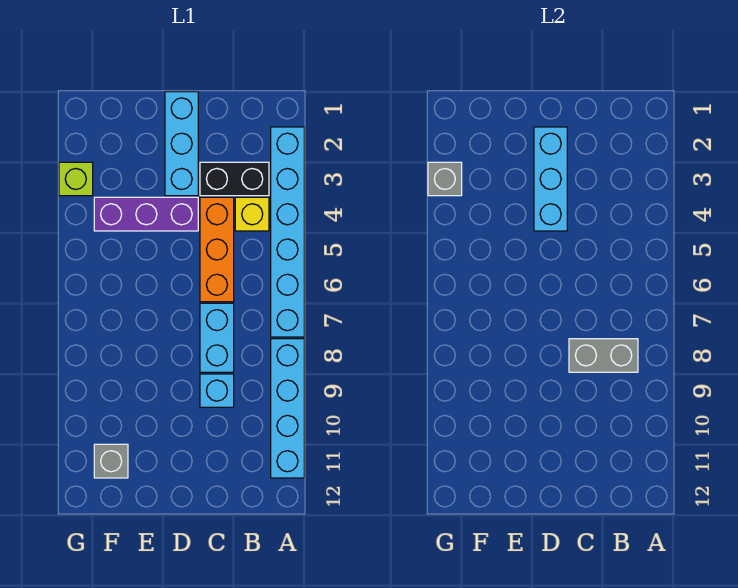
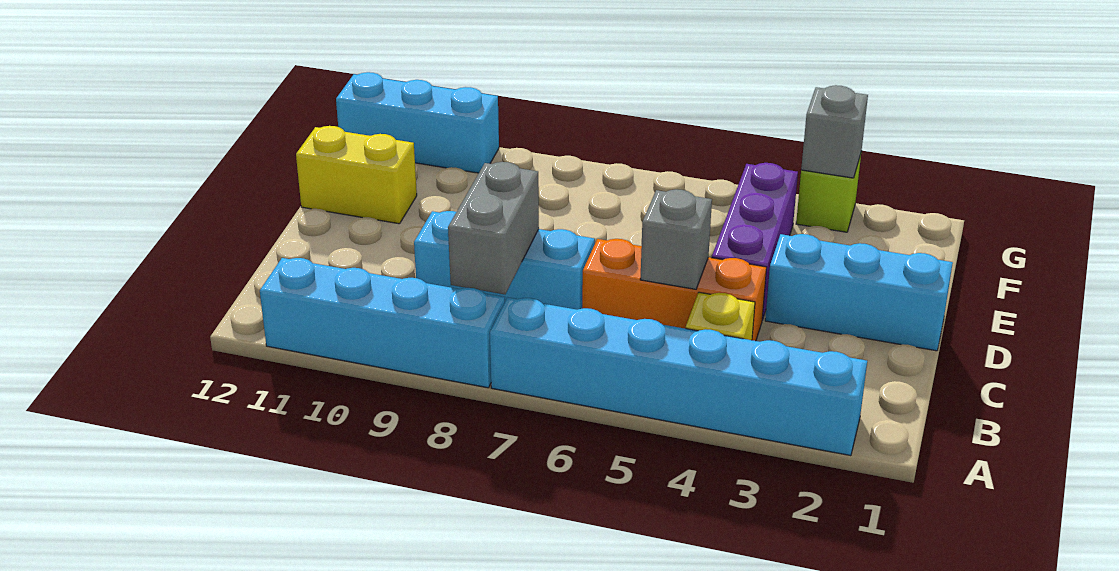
black 1x2 brick [200,162,269,196] -> none
cyan 1x3 brick [534,127,567,231] -> cyan 1x3 brick moved to [336,72,499,173]
none -> yellow 1x2 brick [296,126,417,224]
grey 1x1 brick [94,444,128,478] -> grey 1x1 brick moved to [640,189,712,289]

